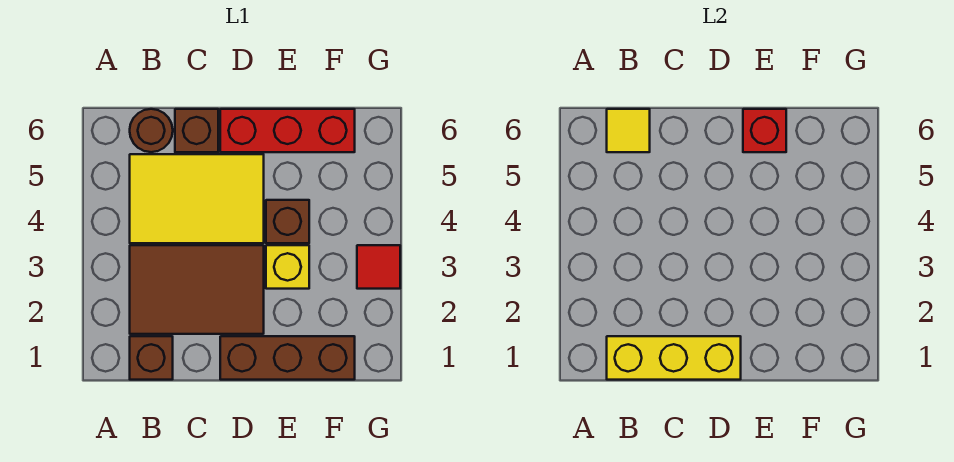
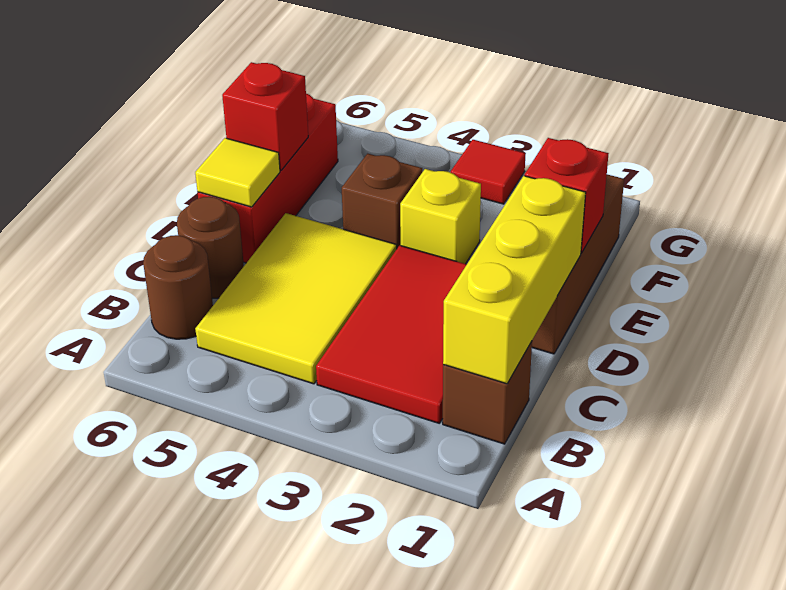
brown 2x3 tile [130,245,264,334] -> red 2x3 tile [316,245,467,423]
yellow 1x1 tile [607,109,650,152] -> yellow 1x1 tile moved to [195,138,280,207]
brown 1x1 brick [175,109,218,152] -> brown 1x1 round brick [177,197,244,298]
none -> red 1x1 brick [525,138,609,253]

